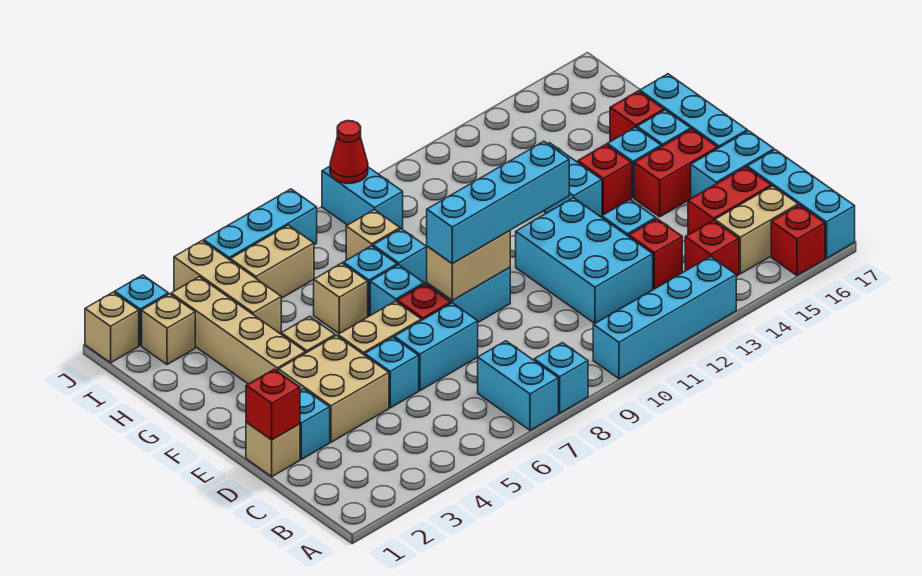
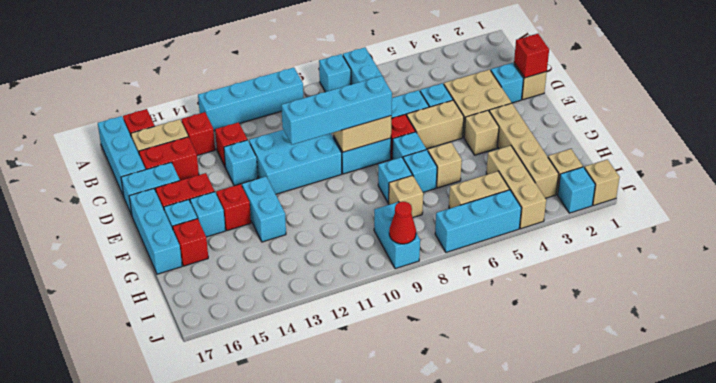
cyan 2x3 brick [516,198,653,323] -> cyan 2x3 brick turned to [249,130,342,194]

